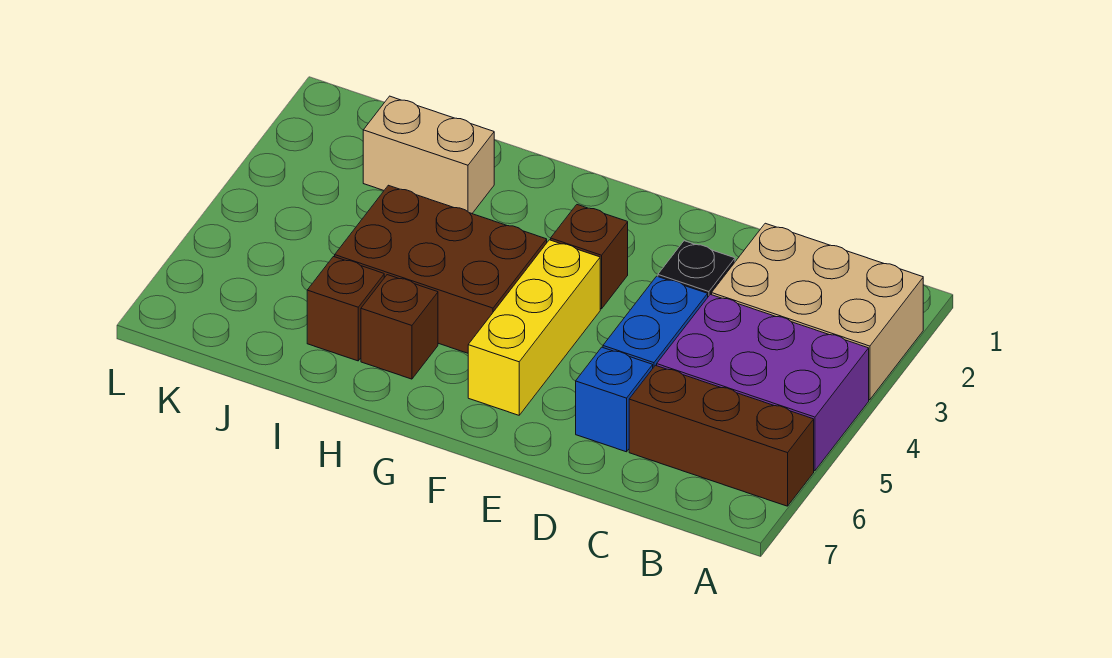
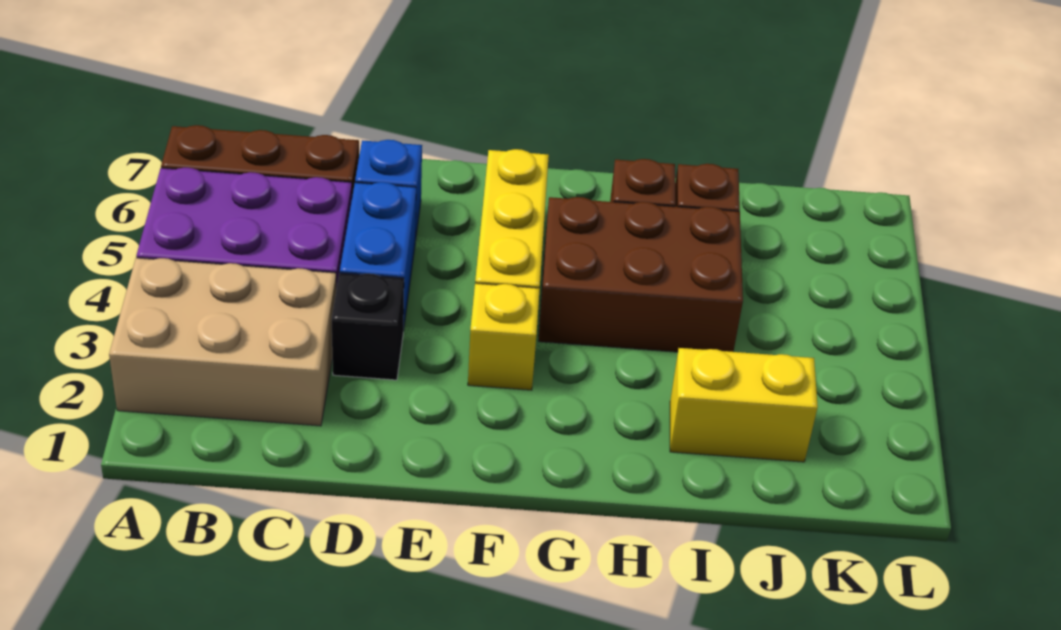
brown 1x1 brick [551,205,628,309] -> yellow 1x1 brick [468,283,540,390]
tan 1x2 brick [363,96,494,213] -> yellow 1x2 brick [670,348,818,462]

